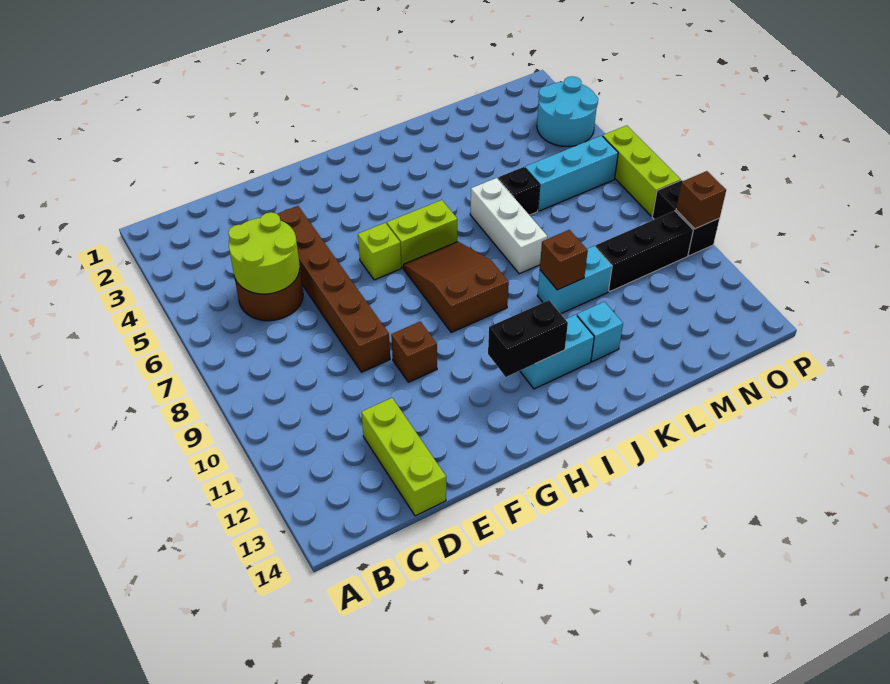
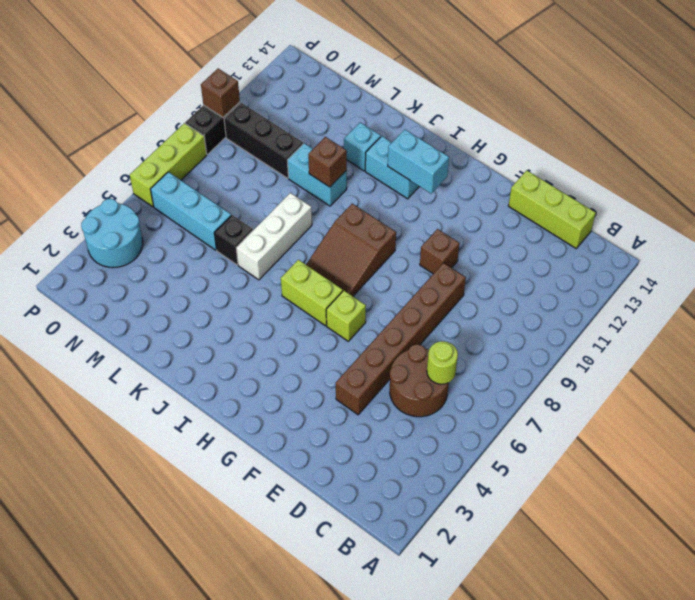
lime 2x2 round brick [228,212,300,294] -> lime 1x1 round brick [427,341,458,384]
lime 1x3 brick [361,398,446,516] -> lime 1x3 brick turned to [508,170,596,248]
black 1x2 brick [488,300,568,377] -> cyan 1x2 brick [388,130,449,194]

